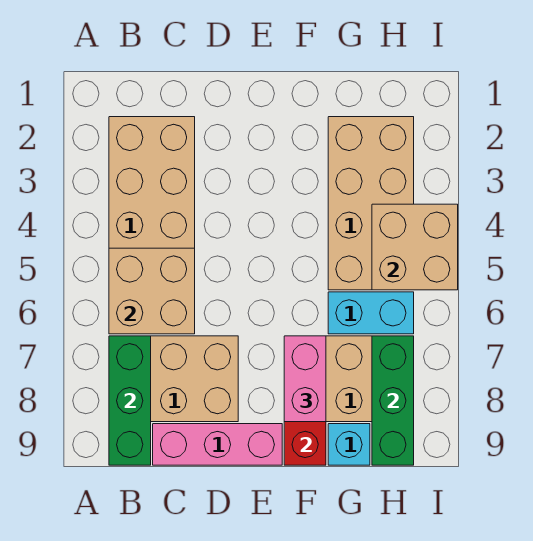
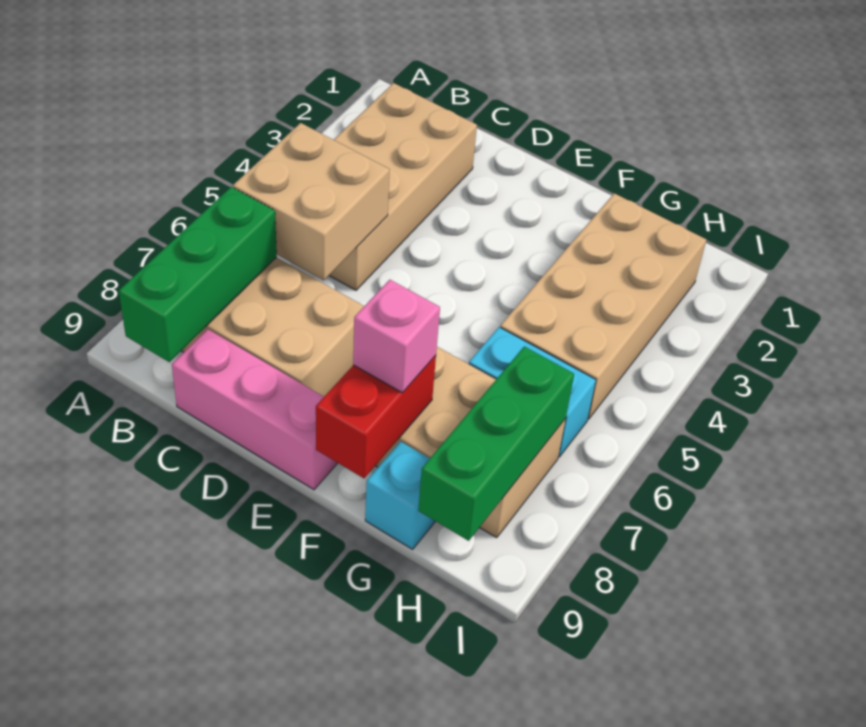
pink 1x2 brick [284,336,326,422] -> pink 1x1 brick [353,280,440,393]
tan 2x2 brick [372,204,458,290] -> none

